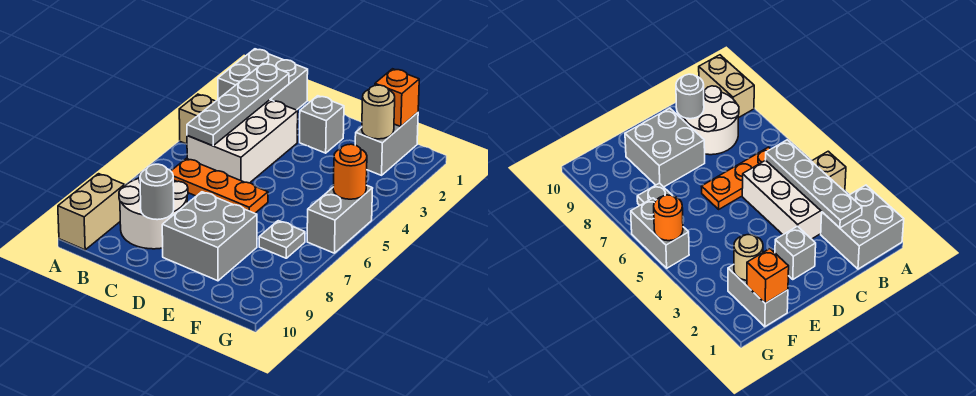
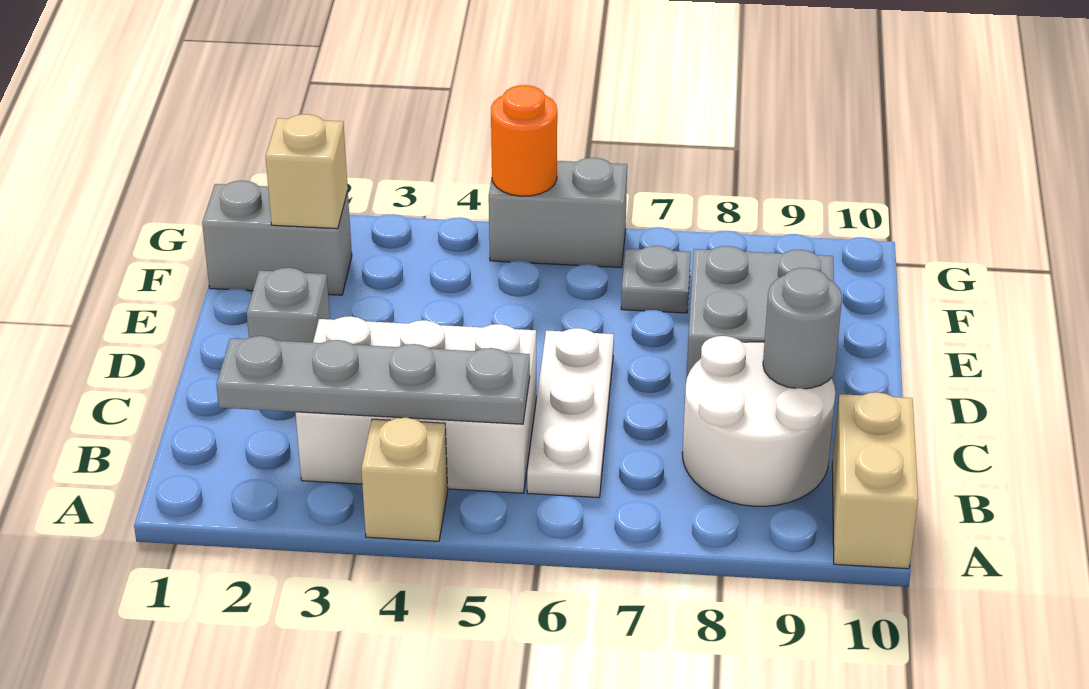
grey 2x2 brick [218,49,308,110] -> none
tan 1x2 brick [58,174,125,250] -> tan 1x2 brick turned to [832,392,918,569]
orange 1x3 plate [171,158,268,213] -> white 1x3 plate [527,328,614,498]
orange 1x1 brick [375,69,419,127] -> none
tan 1x1 round brick [362,85,395,139] -> tan 1x1 brick [266,114,348,229]

